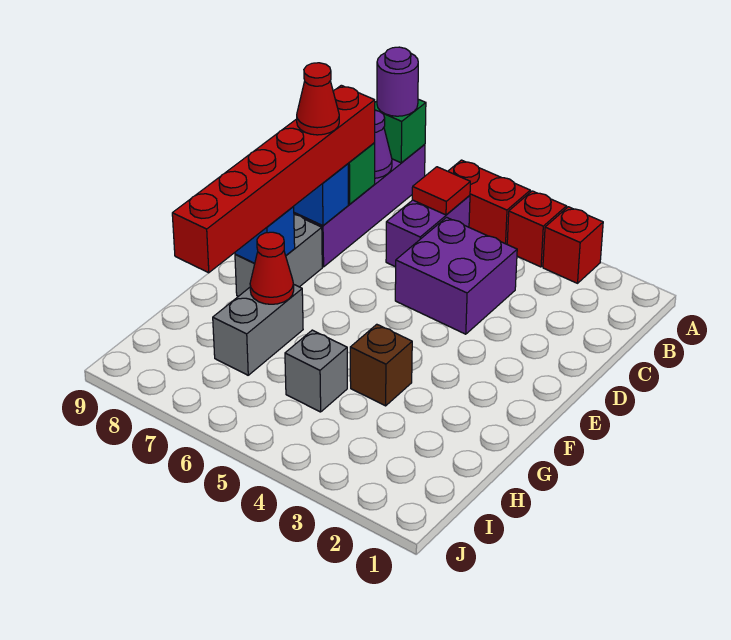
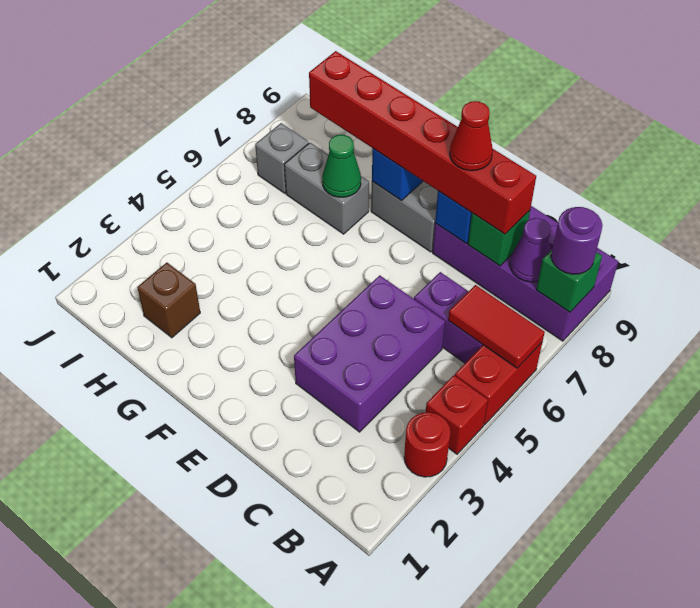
red 1x1 brick [543,207,603,283] -> red 1x1 round brick [404,412,450,477]
red 1x1 tile [412,167,470,215] -> red 1x2 tile [448,285,545,368]
purple 2x2 brick [395,217,517,334] -> purple 2x3 brick [294,275,445,432]
brown 1x1 brick [350,324,412,406] -> brown 1x1 brick moved to [137,263,200,338]
red 1x1 cone [250,232,294,304] -> green 1x1 cone [322,135,361,197]
grey 1x1 brick [285,330,347,412] -> grey 1x1 brick moved to [255,123,309,193]

